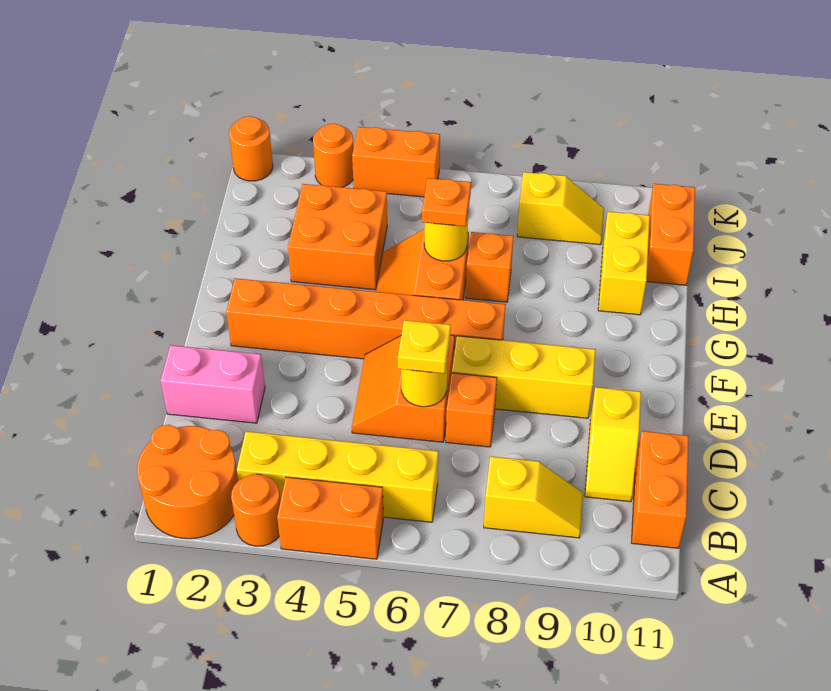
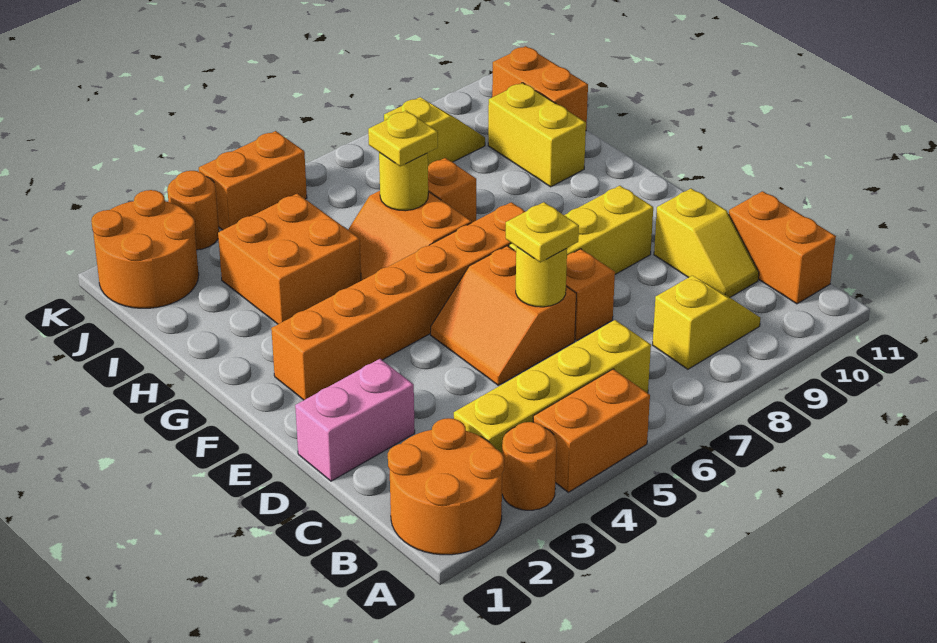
orange 1x1 plate [422,178,471,226] -> yellow 1x1 plate [368,111,438,166]
orange 1x1 round brick [229,116,273,181] -> orange 2x2 round brick [91,190,199,308]

